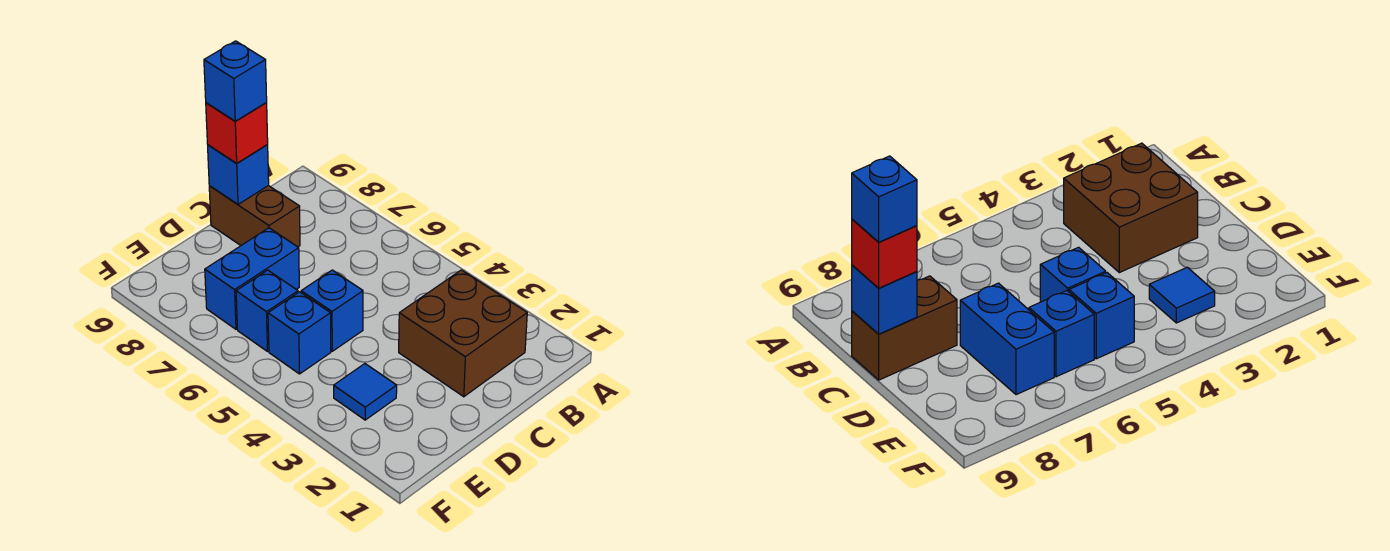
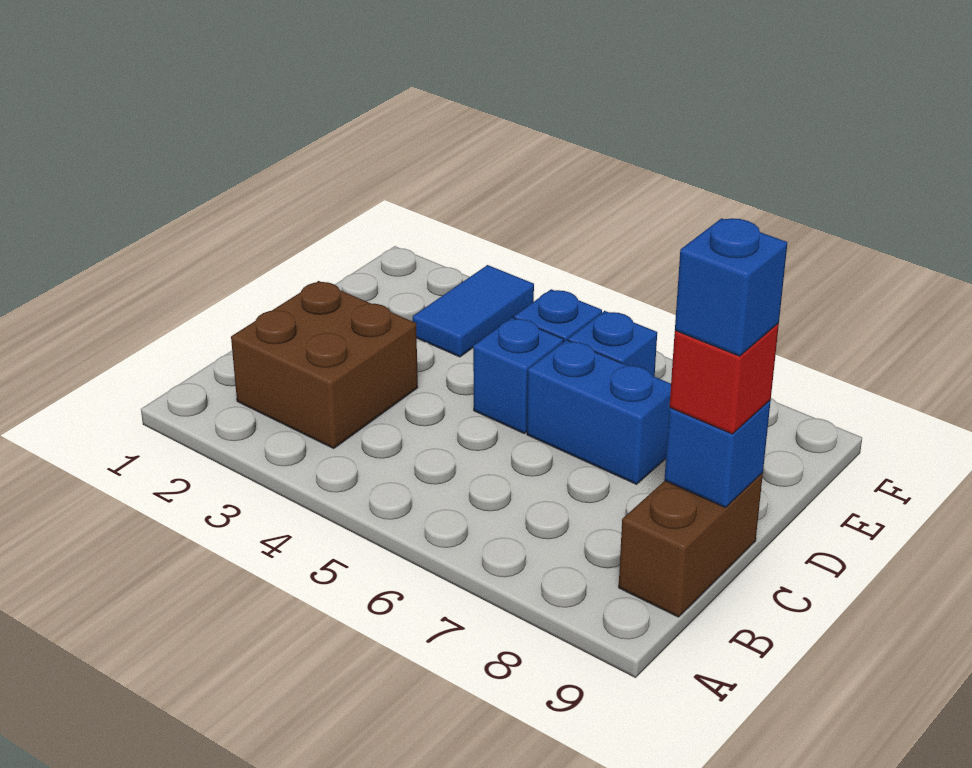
brown 1x2 brick [209,186,300,247] -> brown 1x2 brick turned to [619,473,763,617]
blue 1x2 brick [205,228,299,329] -> blue 1x2 brick turned to [527,340,671,484]
blue 1x1 tile [334,364,397,420] -> blue 1x2 tile [413,265,534,357]

